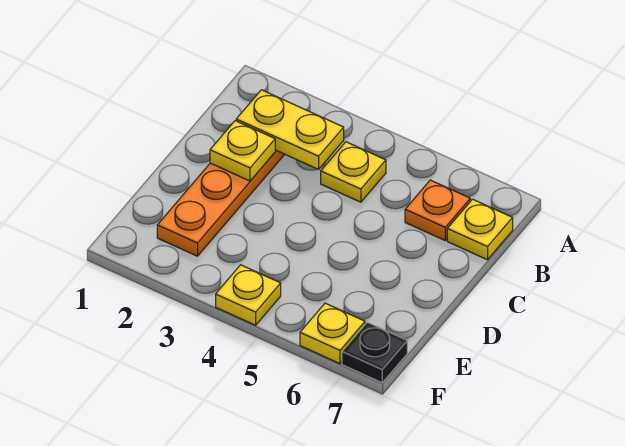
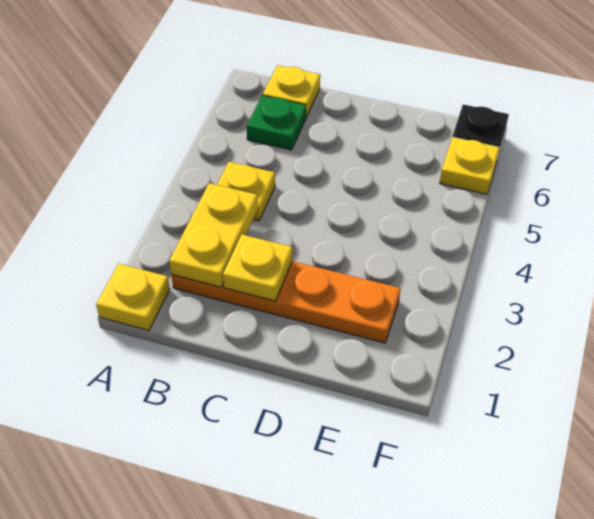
orange 1x1 plate [405,180,470,240] -> green 1x1 plate [247,96,306,150]
yellow 1x1 plate [216,265,281,325] -> yellow 1x1 plate moved to [96,264,170,330]

